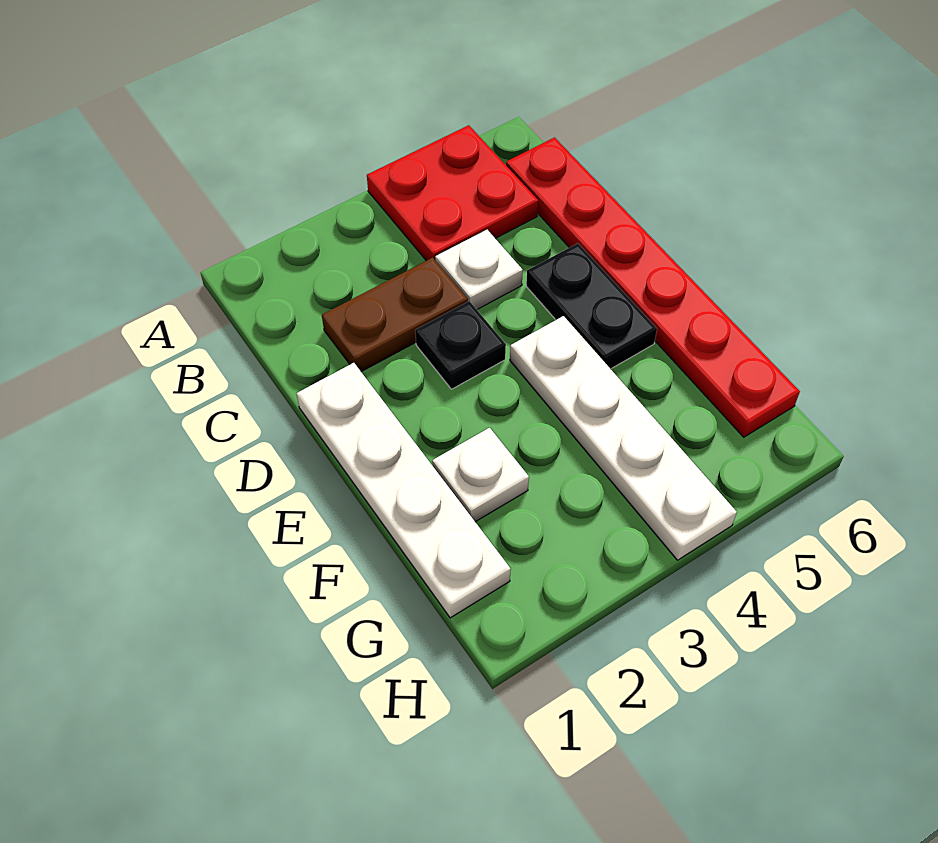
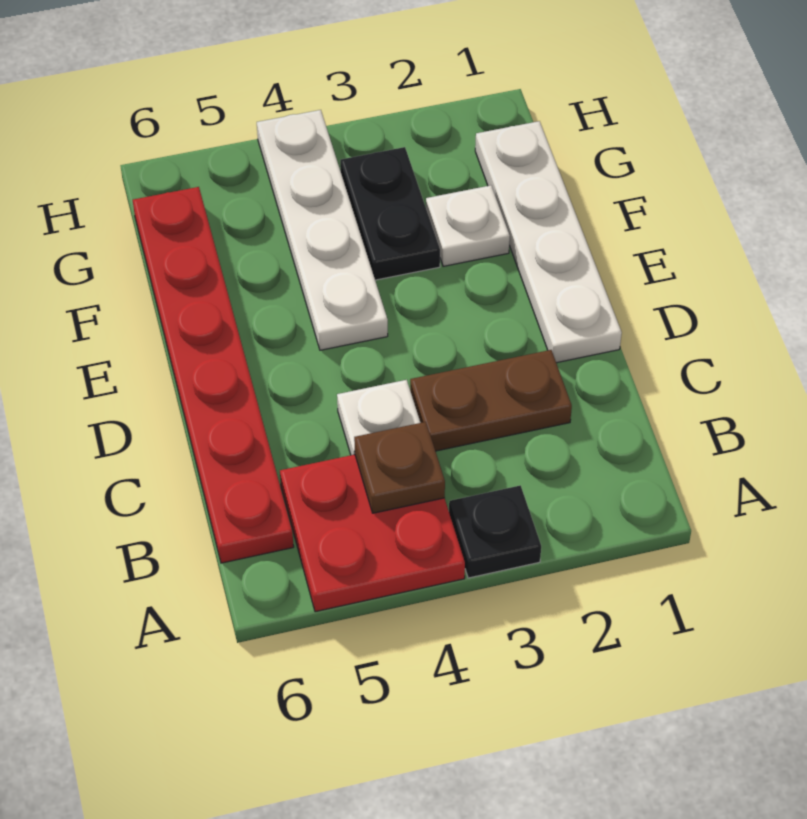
none -> brown 1x1 plate [354,422,445,513]
black 1x1 plate [415,301,506,389] -> black 1x1 plate moved to [449,485,541,578]
black 1x2 plate [526,243,657,369] -> black 1x2 plate moved to [340,147,440,280]

